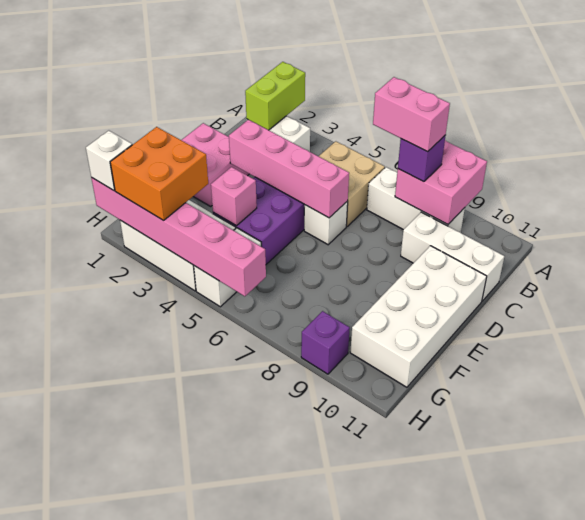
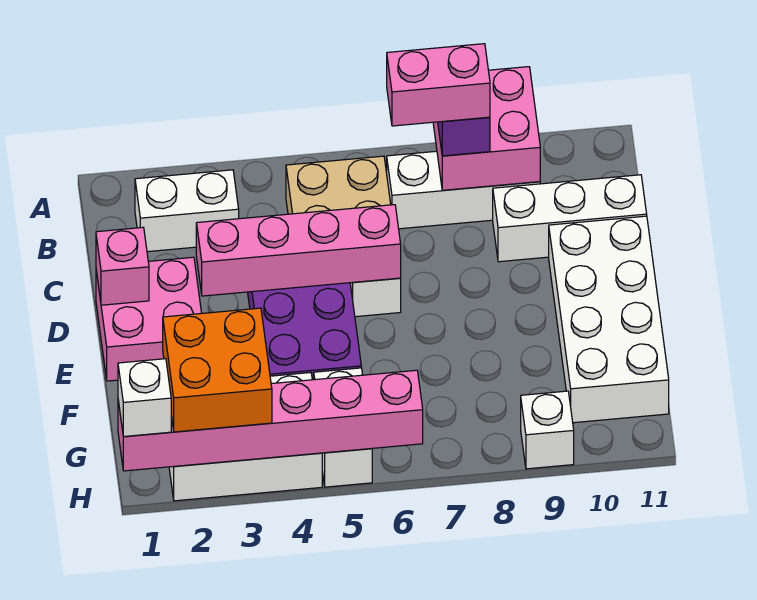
lime 1x2 brick [245,62,305,130] -> none
pink 1x1 brick [211,167,257,226] -> pink 1x1 brick moved to [96,227,149,305]
purple 1x1 brick [301,311,350,374] -> white 1x1 brick [521,391,574,469]

